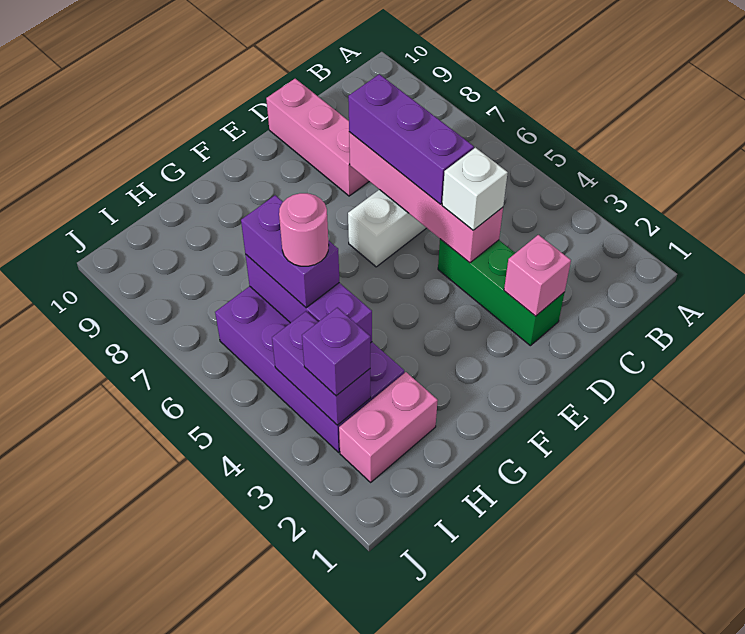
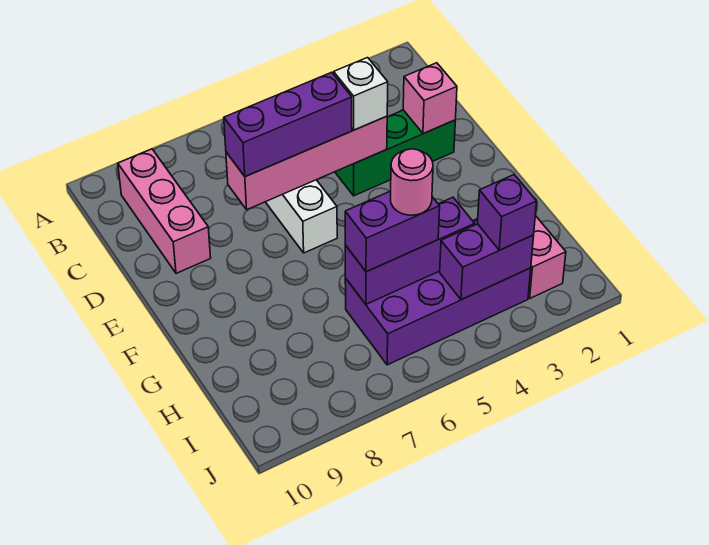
pink 1x3 brick [266,79,369,196] -> pink 1x3 brick turned to [118,149,211,273]

